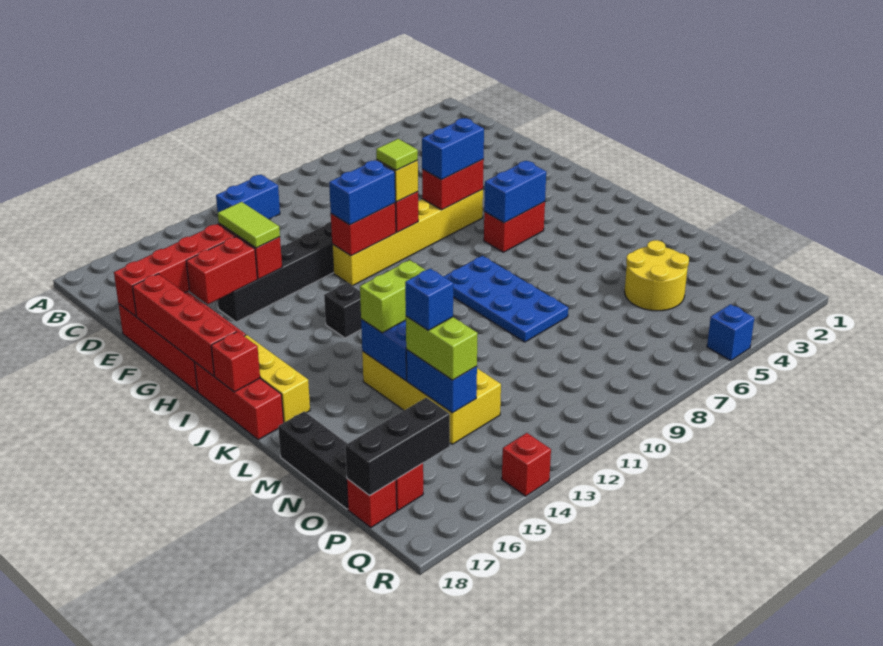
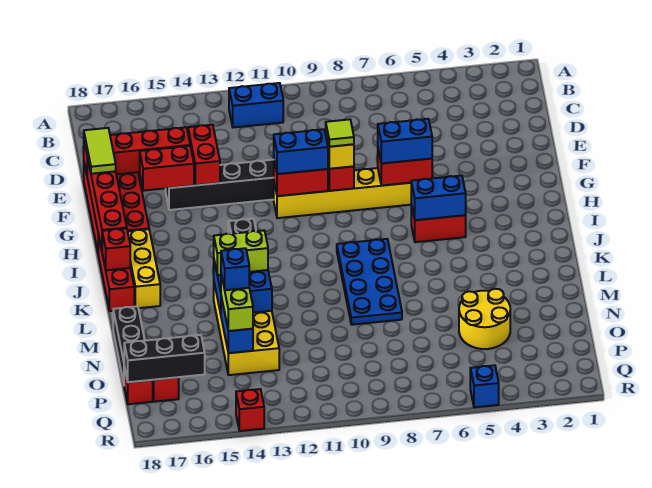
lime 1x2 tile [218,202,280,248] -> lime 1x2 tile moved to [84,128,116,174]

